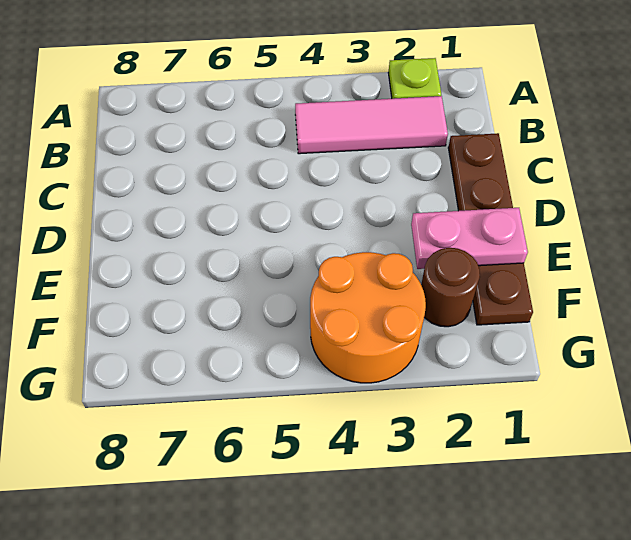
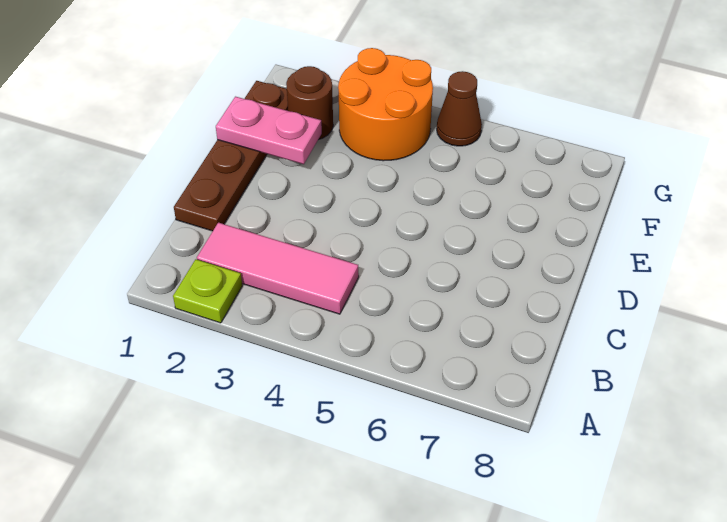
none -> brown 1x1 cone [437,71,482,146]

